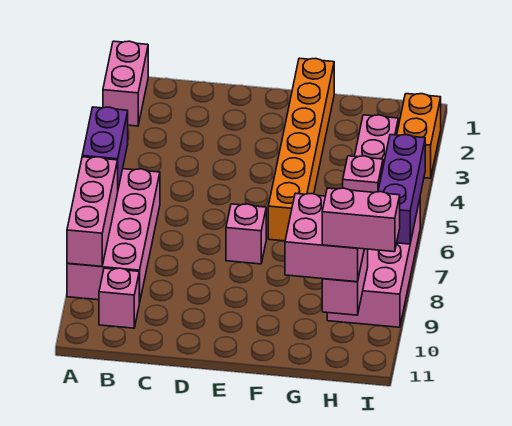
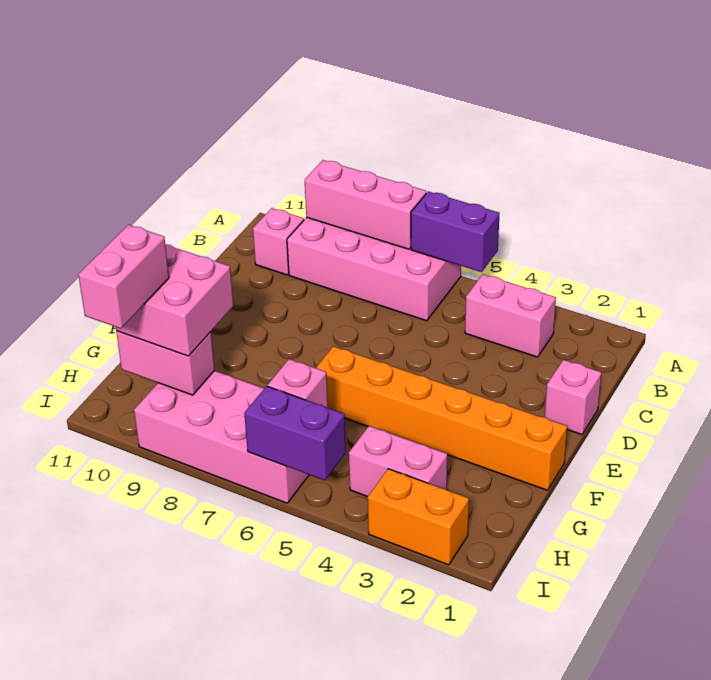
pink 1x2 brick [103,41,148,126] -> pink 1x2 brick moved to [465,274,556,357]
pink 1x1 brick [226,204,266,264] -> pink 1x1 brick moved to [545,360,601,435]
purple 1x3 brick [378,135,425,244] -> purple 1x2 brick [244,386,346,480]

